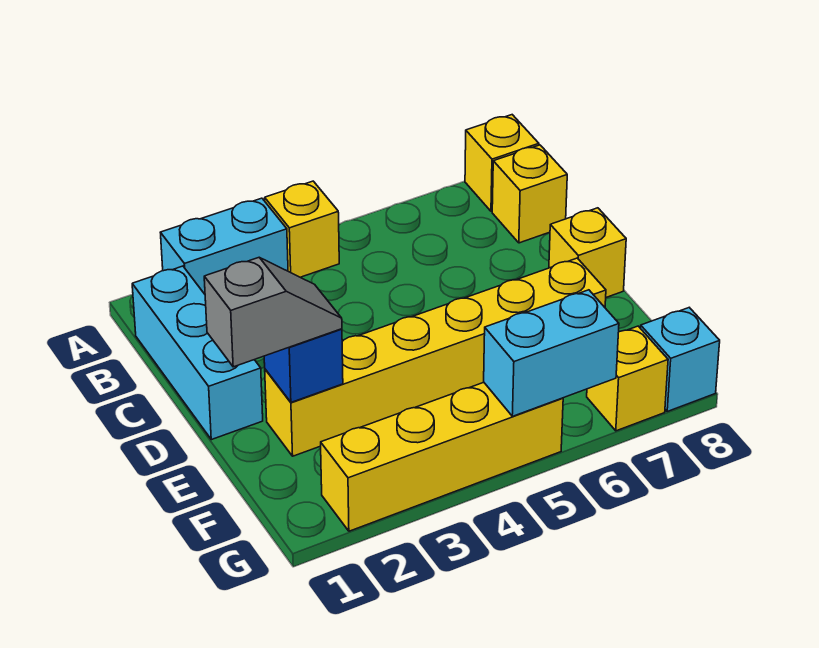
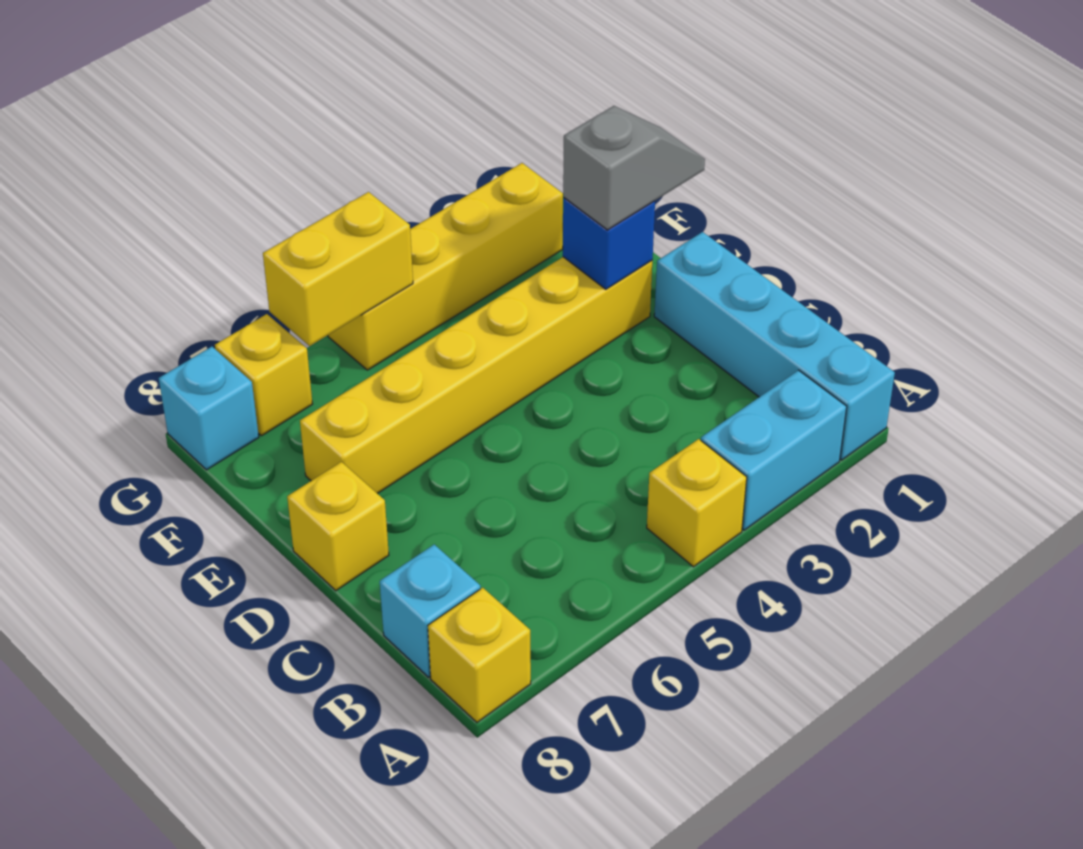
cyan 1x3 brick [132,266,263,440] -> cyan 1x4 brick [654,232,895,460]
yellow 1x1 brick [492,145,567,243] -> cyan 1x1 brick [380,544,480,677]
grey 1x2 slope [204,258,342,367] -> grey 1x2 slope turned to [563,106,705,230]
cyan 1x2 brick [484,290,619,416] -> yellow 1x2 brick [263,192,413,346]

